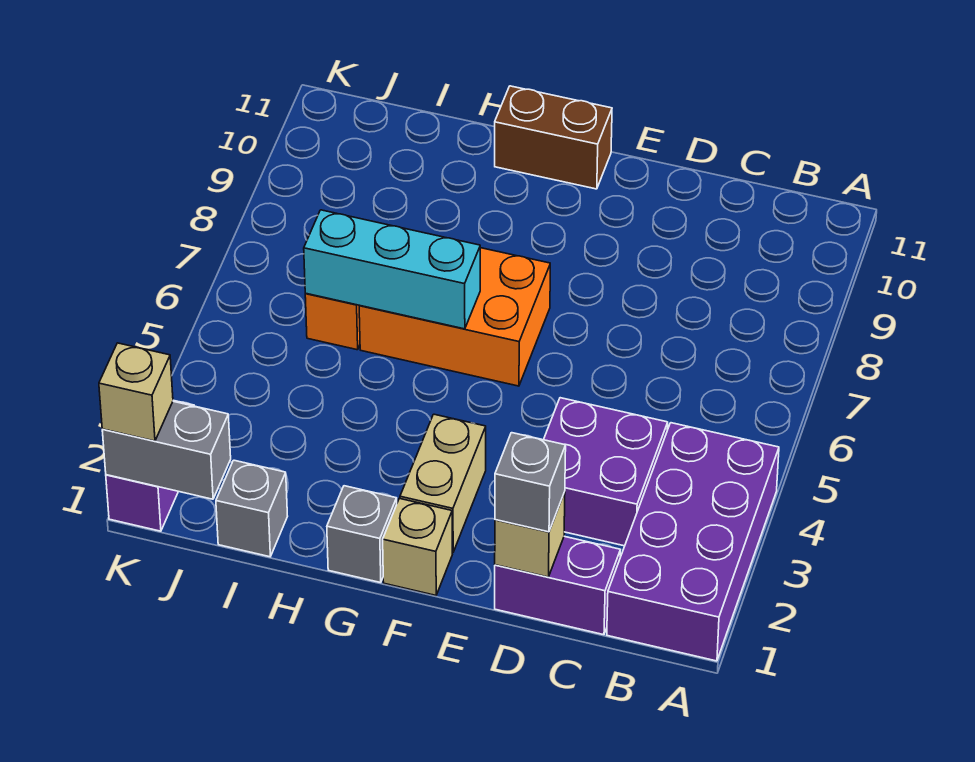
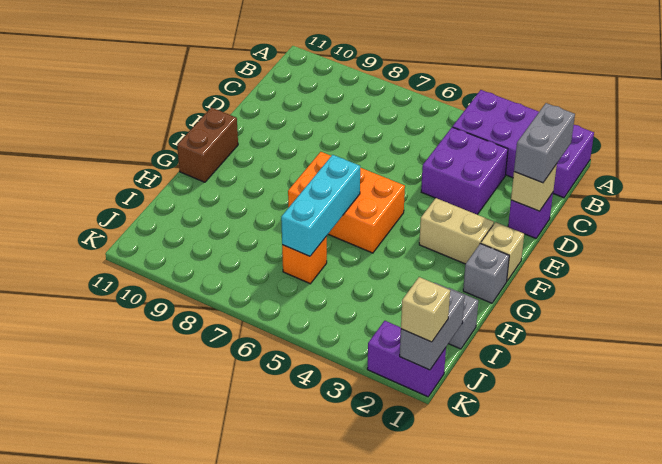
purple 1x2 brick [495,536,620,635] -> purple 1x1 brick [508,193,553,238]
grey 1x1 brick [495,433,566,532] -> grey 1x2 brick [514,103,575,183]
orange 2x3 brick [359,248,550,386] -> orange 2x3 brick turned to [288,152,405,253]

